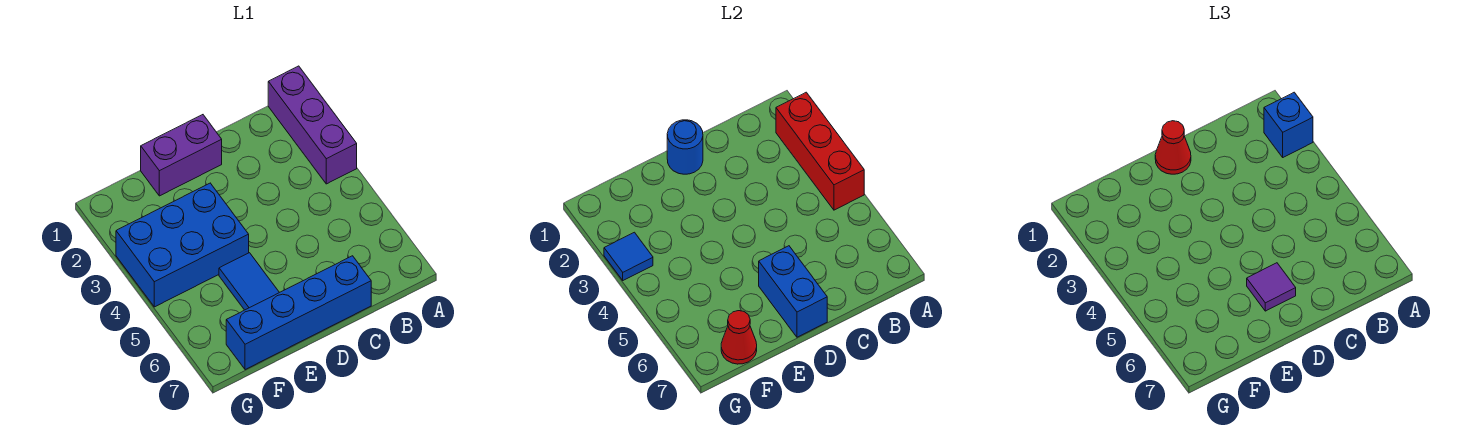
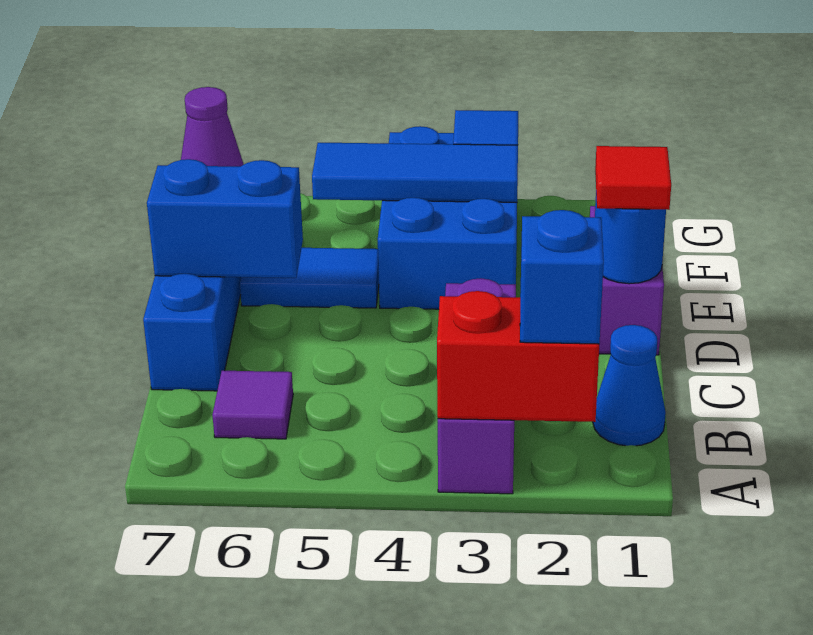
purple 1x3 brick [268,66,357,184] -> purple 1x3 brick turned to [438,278,516,494]
red 1x3 brick [776,92,864,210] -> red 1x2 brick [437,291,599,422]
none -> blue 1x1 cone [593,325,666,446]
red 1x1 cone [1155,121,1191,174] -> red 1x1 tile [595,146,671,210]
purple 1x1 tile [1247,263,1296,311] -> purple 1x1 tile moved to [212,371,293,439]
none -> blue 1x3 tile [312,143,518,202]
red 1x1 cone [721,311,757,364] -> purple 1x1 cone [181,87,244,166]

